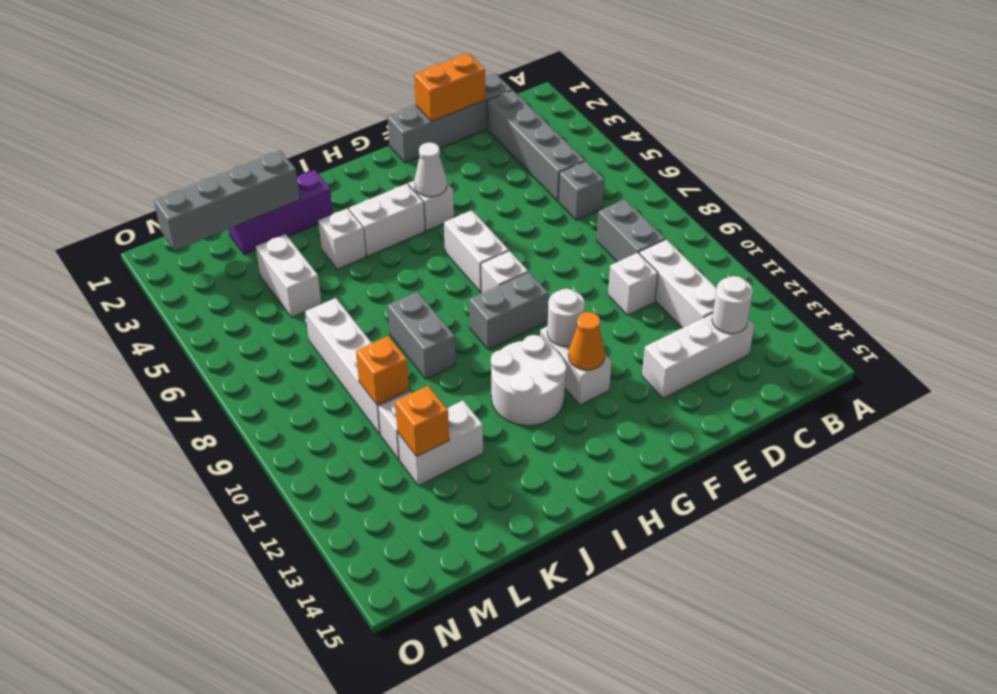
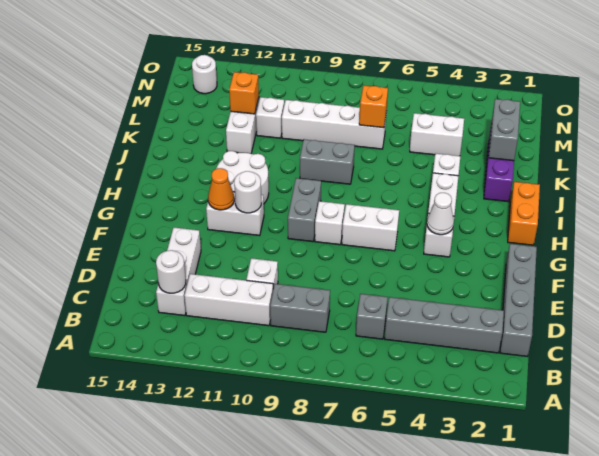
orange 1x2 brick [414,53,485,121] -> orange 1x2 brick moved to [508,182,540,245]
grey 1x4 brick [154,151,300,251] -> grey 1x2 brick [489,99,520,161]
orange 1x1 brick [356,336,409,405] -> orange 1x1 brick moved to [359,85,388,128]
none -> white 1x1 round brick [192,55,217,94]

